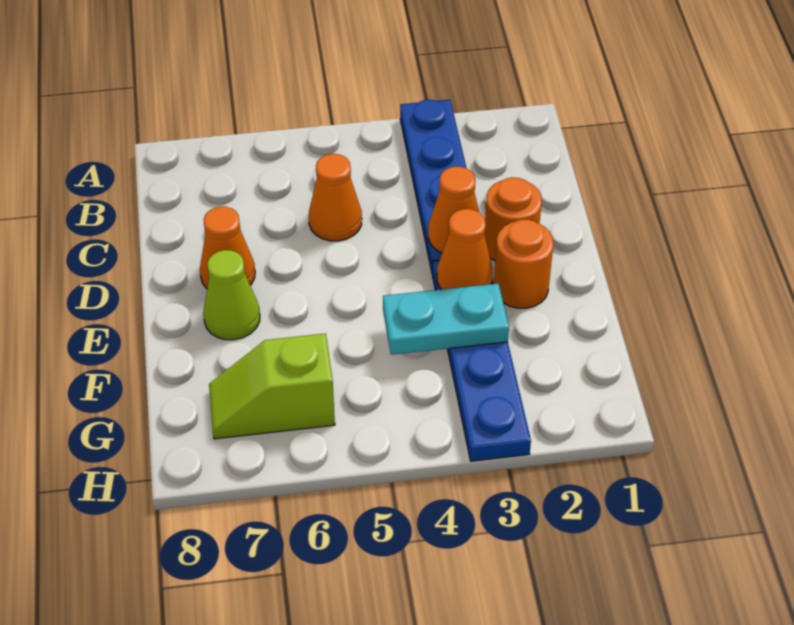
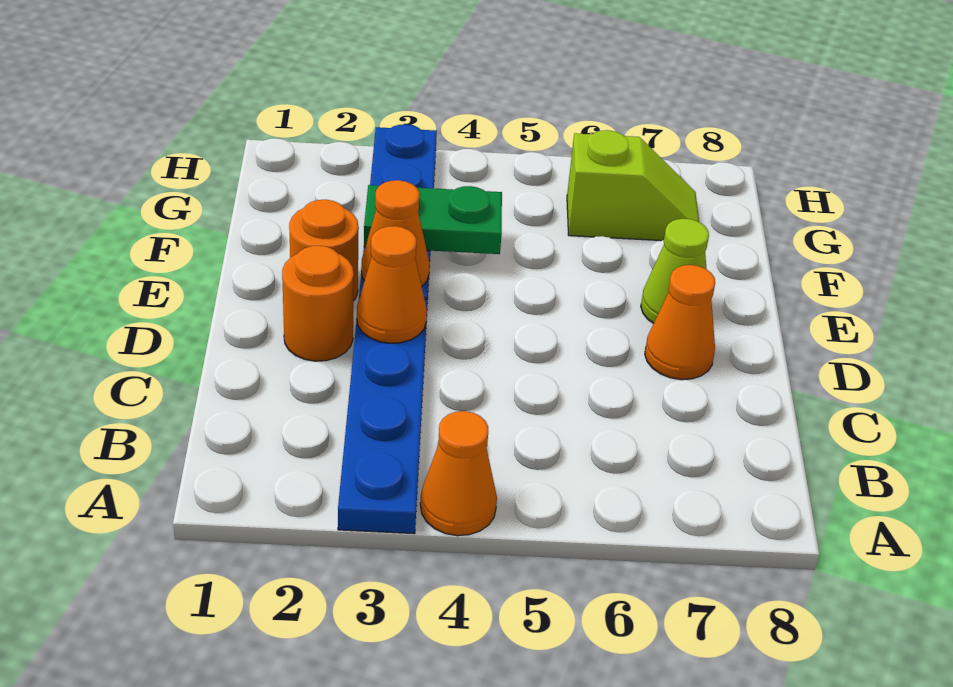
orange 1x1 cone [309,154,362,241] -> orange 1x1 cone moved to [420,411,497,536]
cyan 1x2 plate [383,284,509,355] -> green 1x2 plate [364,185,502,254]

